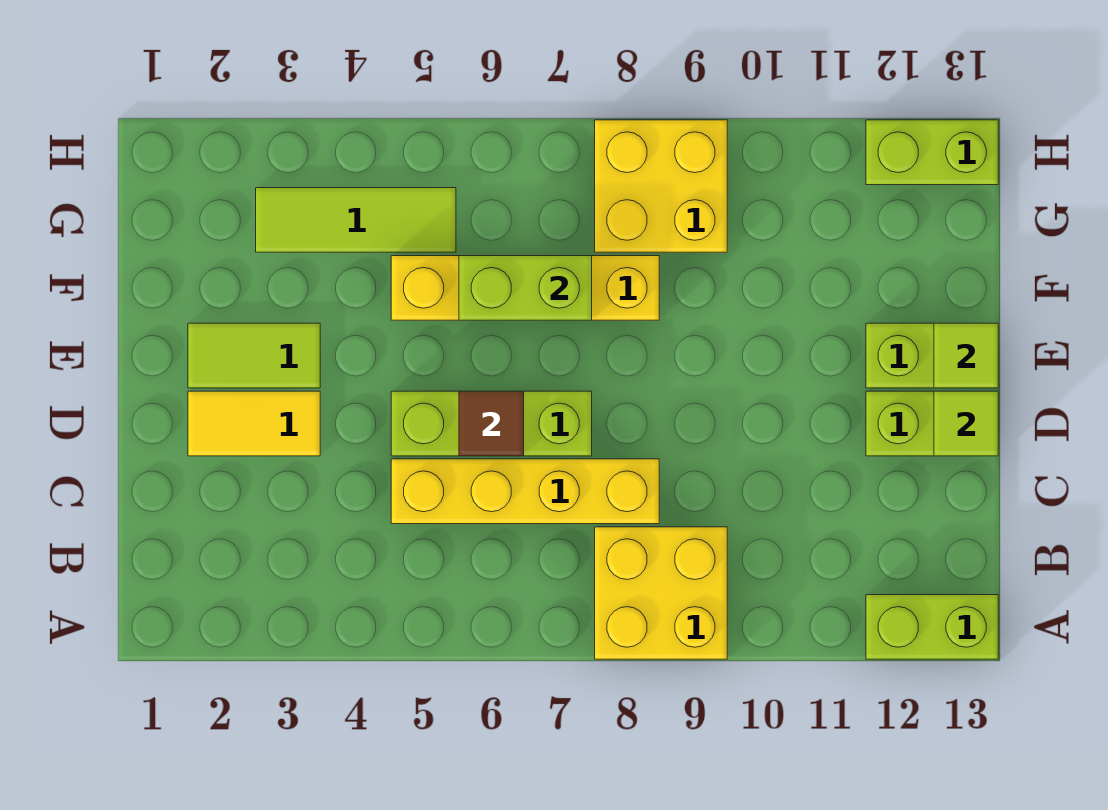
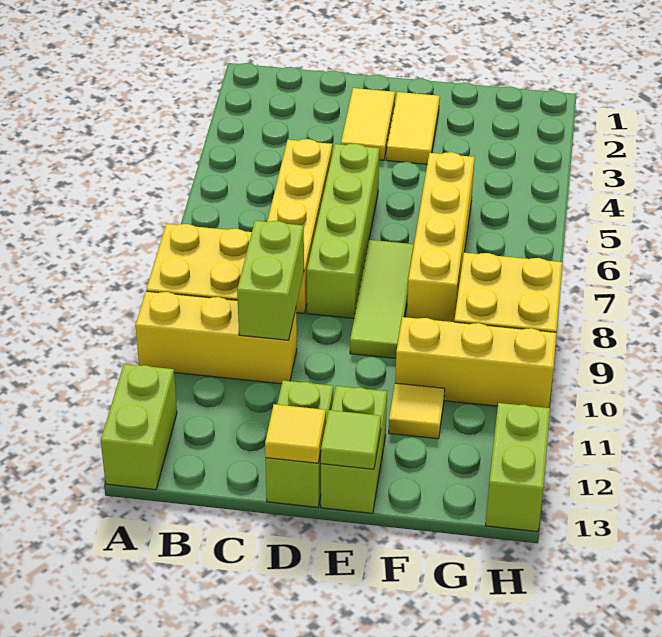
none -> yellow 1x3 brick [135,291,297,384]
lime 1x3 brick [391,391,592,456] -> lime 1x4 brick [307,143,380,318]
brown 1x1 tile [459,391,524,456] -> none
lime 1x1 tile [934,391,998,456] -> yellow 1x1 tile [265,404,326,463]
lime 1x2 tile [188,323,320,388] -> yellow 1x2 tile [386,92,440,164]
lime 1x2 brick [459,256,592,320] -> lime 1x2 brick moved to [237,221,304,340]
none -> yellow 1x3 brick [395,317,557,408]
none -> yellow 1x1 tile [389,383,445,439]
lime 1x3 tile [256,188,456,252] -> lime 1x3 tile moved to [350,240,414,358]

